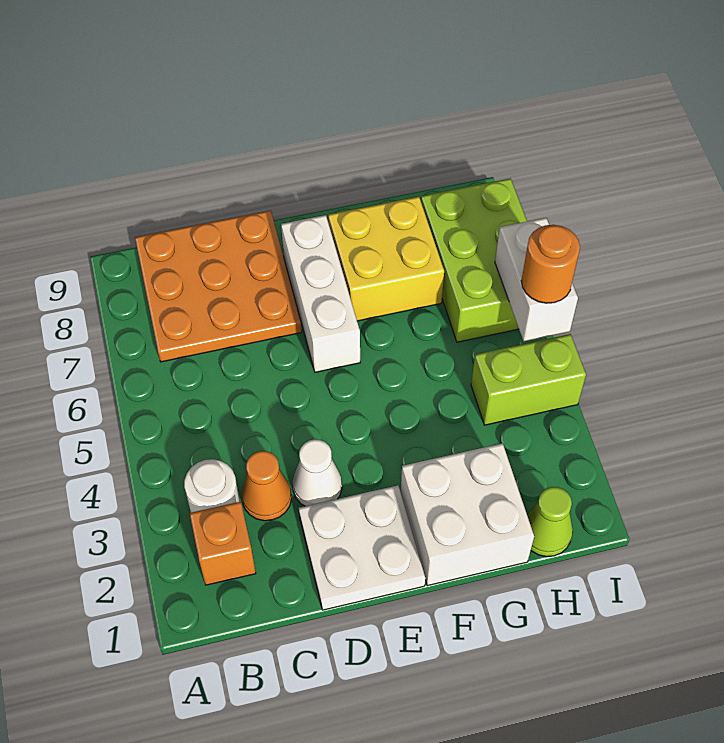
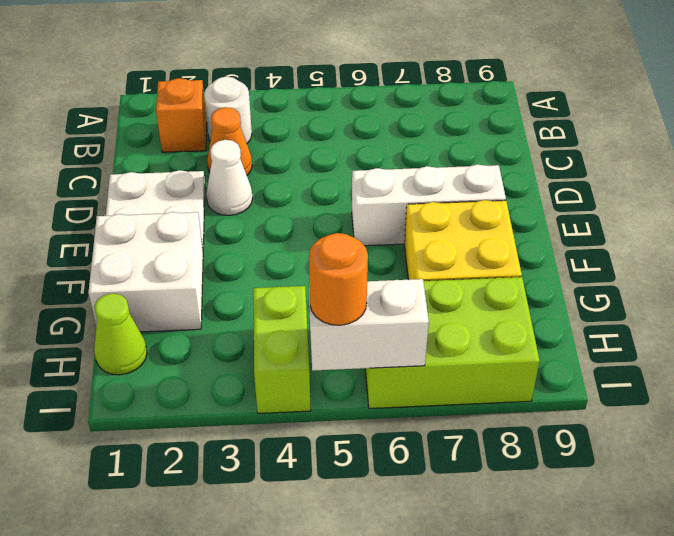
orange 3x3 plate [135,211,302,362] -> none

